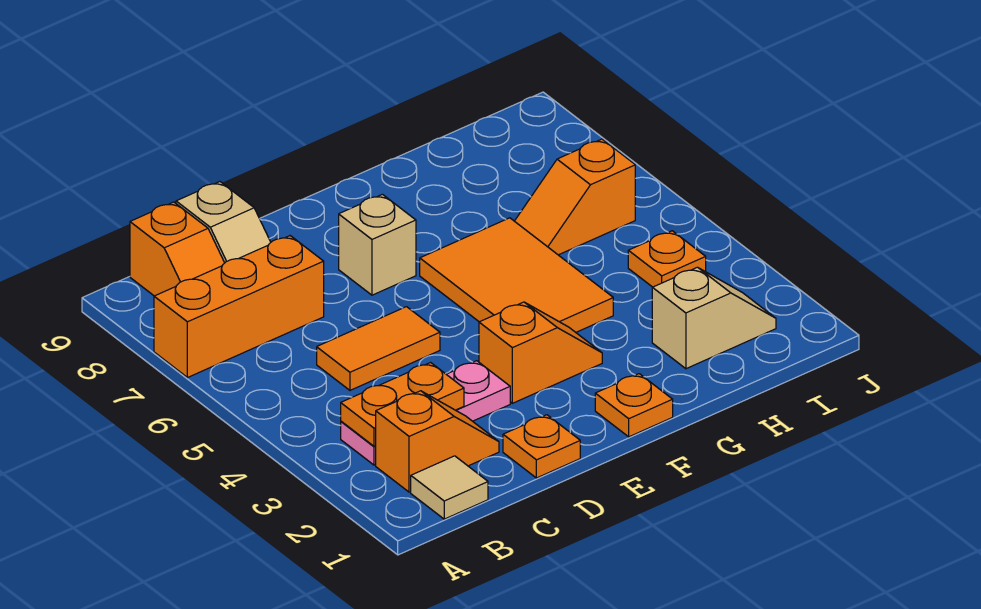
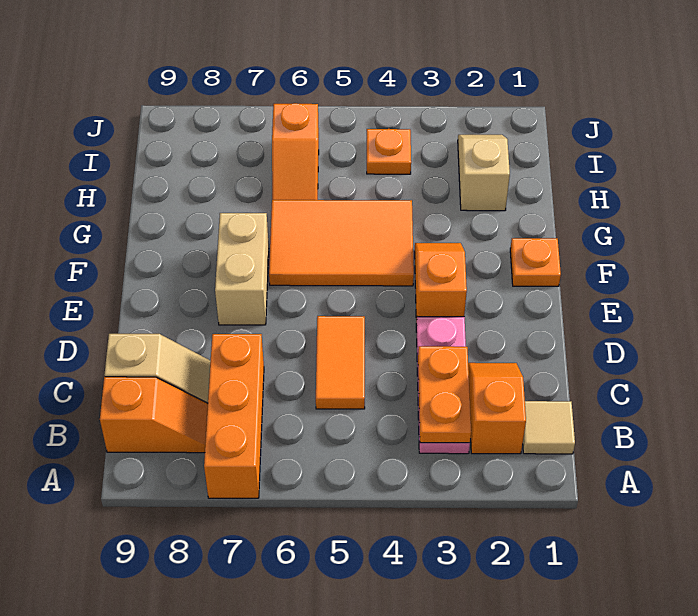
orange 1x1 plate [503,415,580,478] -> none
tan 1x1 brick [339,194,416,295] -> tan 1x2 brick [215,213,269,325]

